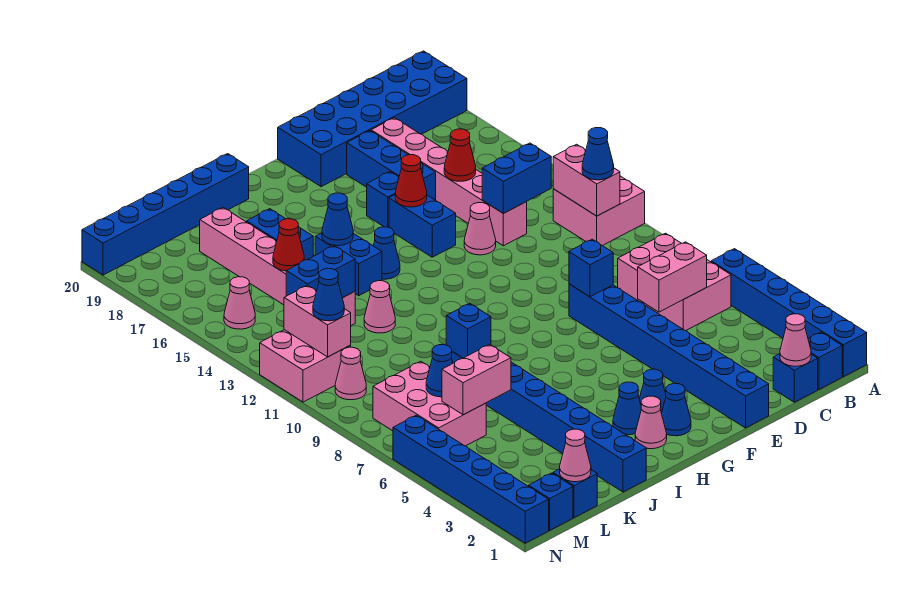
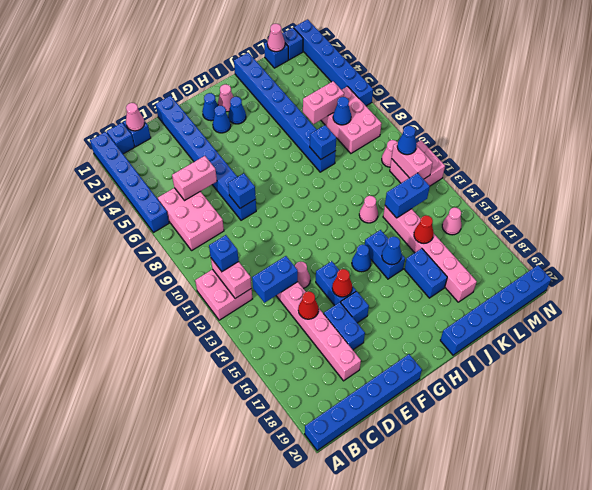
blue 2x6 brick [278,51,467,187] -> blue 1x6 brick [305,354,422,451]
blue 1x1 cone [582,128,614,180] -> blue 1x1 brick [209,235,239,272]
blue 1x3 brick [347,131,436,200] -> blue 1x2 brick [324,302,365,350]

